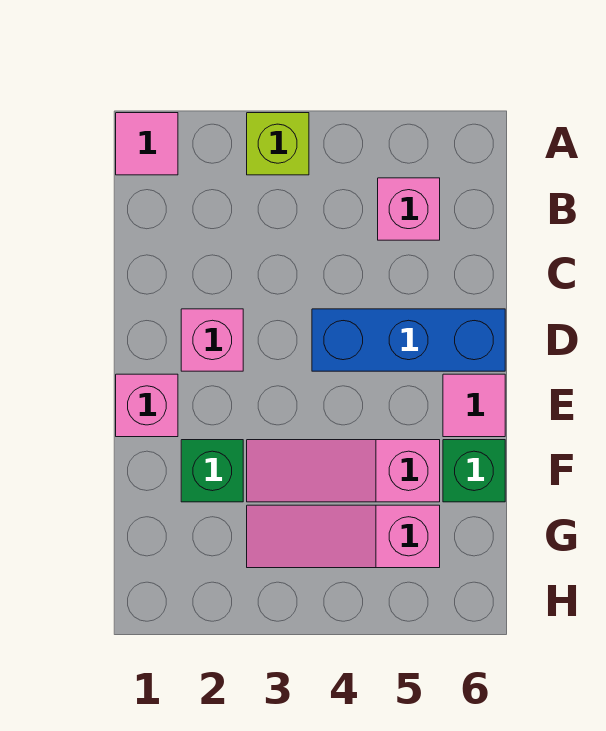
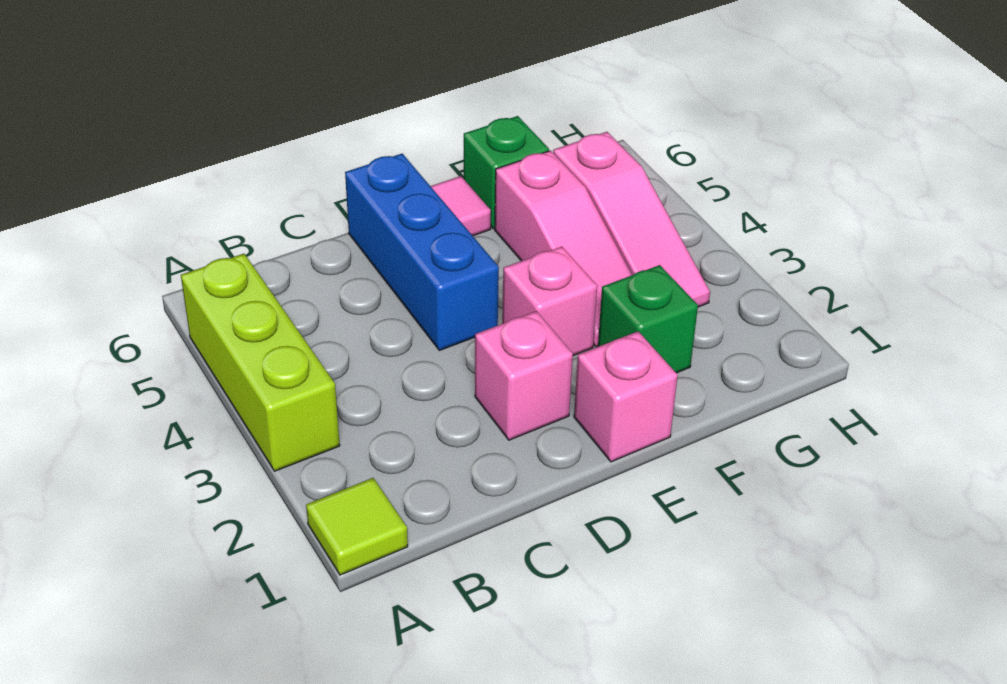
pink 1x1 tile [116,113,178,175] -> lime 1x1 tile [306,478,408,575]
lime 1x1 brick [247,113,309,175] -> lime 1x3 brick [181,254,340,471]
pink 1x1 brick [378,178,440,240] -> pink 1x1 brick moved to [502,247,597,355]

